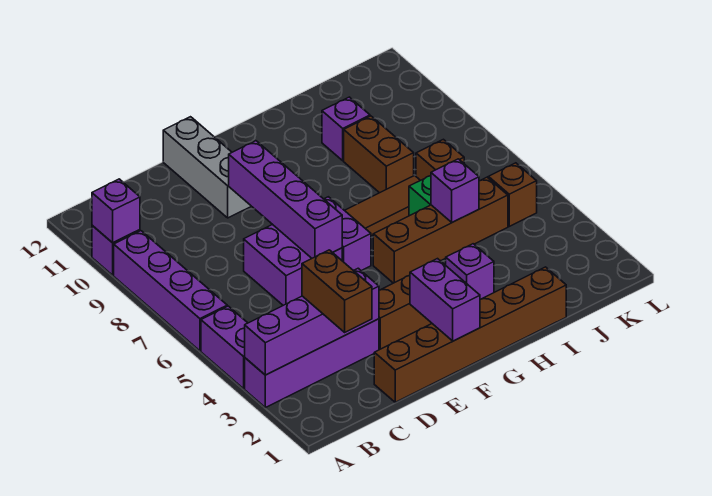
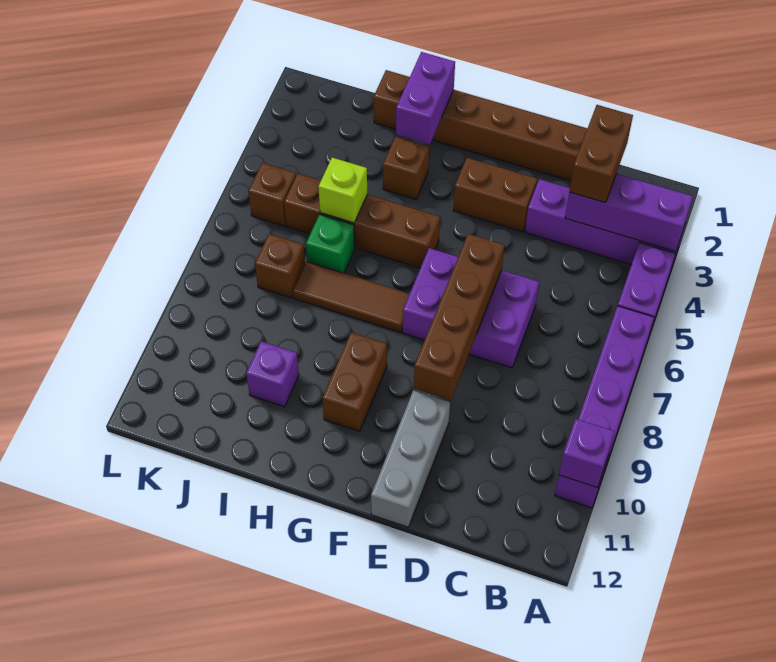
purple 1x4 brick [245,268,379,375] -> purple 1x3 brick [565,174,693,251]
purple 1x4 brick [229,141,342,258] -> brown 1x4 brick [414,234,504,400]
purple 1x2 brick [410,259,480,341] -> purple 1x2 brick moved to [396,52,455,145]
purple 1x1 brick [446,244,494,299] -> brown 1x1 brick [383,136,429,199]
purple 1x1 brick [431,159,479,222] -> lime 1x1 brick [318,158,367,223]
brown 1x2 brick [344,116,414,193] -> brown 1x2 brick moved to [322,332,387,431]

